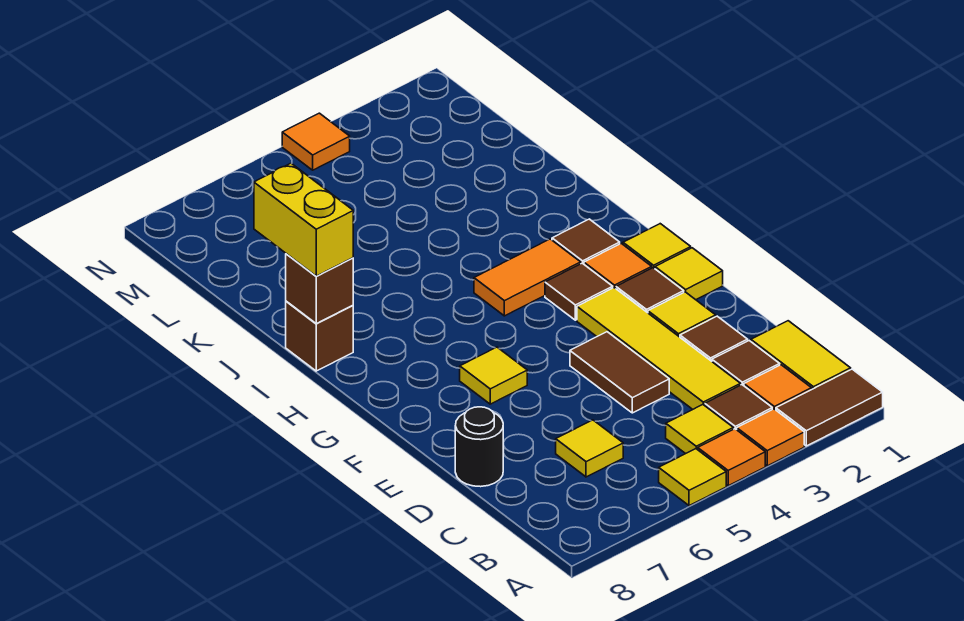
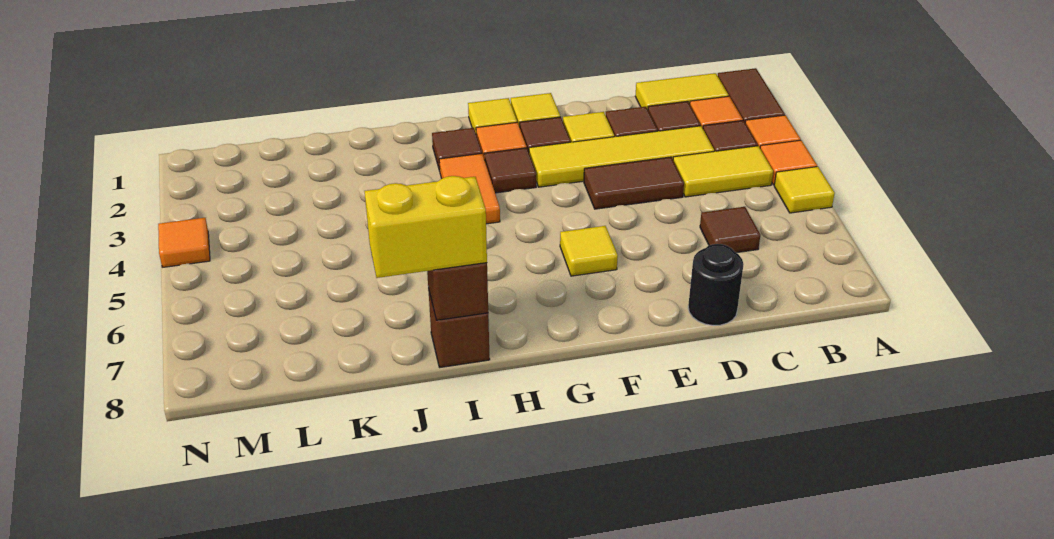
yellow 1x1 tile [666,405,733,454] -> yellow 1x2 tile [673,146,773,197]
yellow 1x1 tile [556,420,623,477] -> brown 1x1 tile [700,207,760,253]

